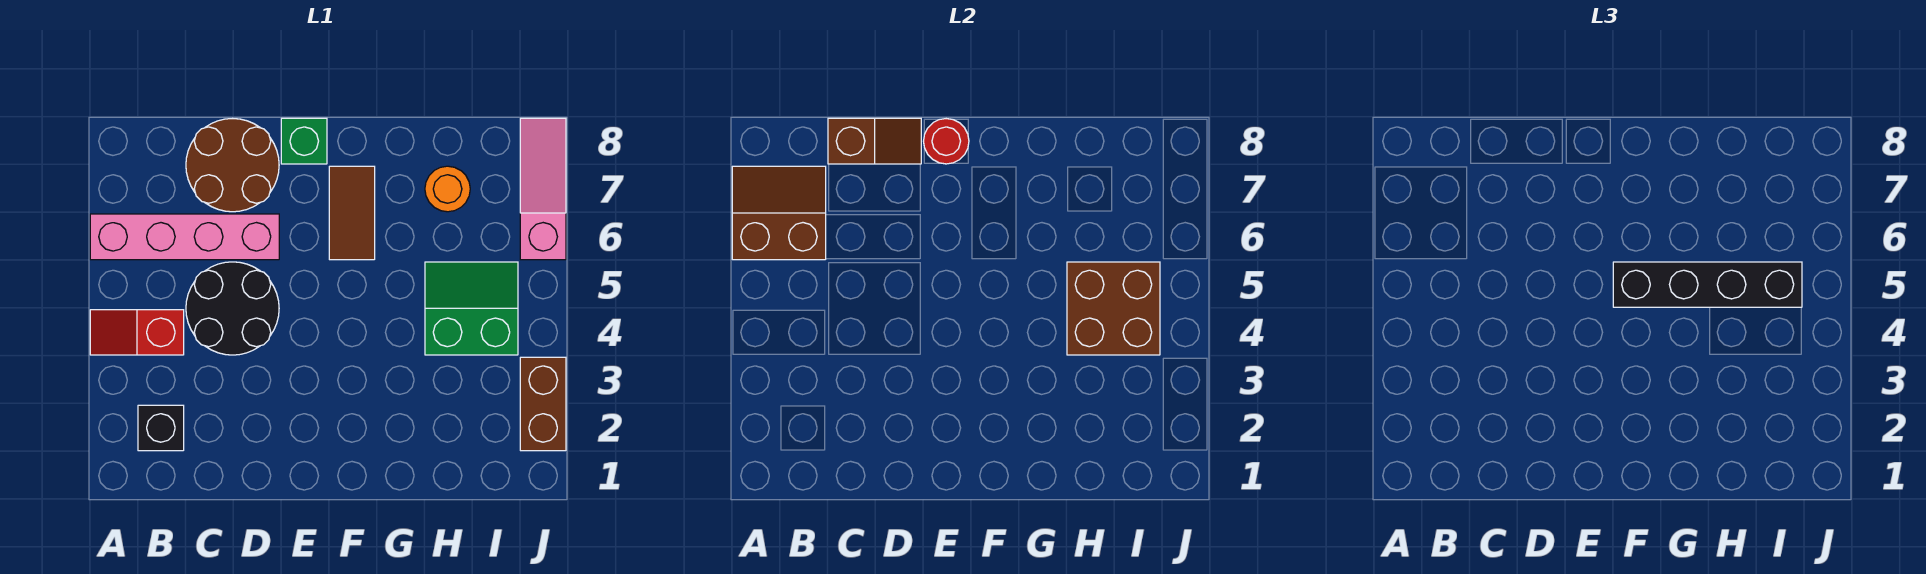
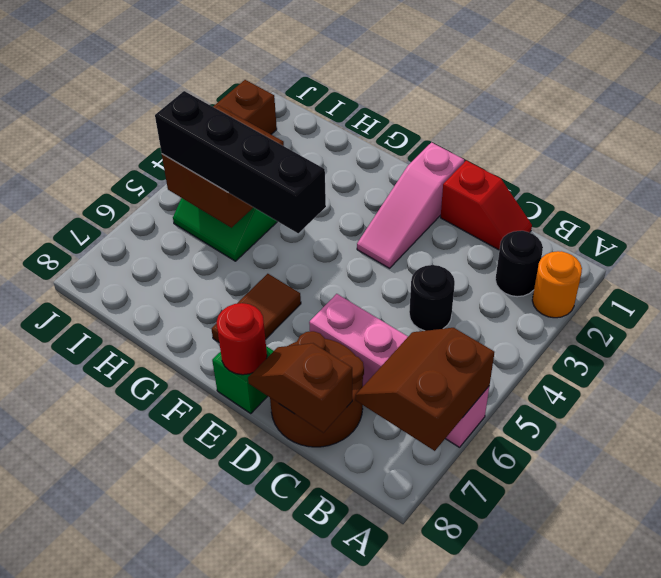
red 1x2 slope [90,310,184,355] -> red 1x2 slope moved to [441,161,532,250]
brown 2x2 slope [732,166,826,260] -> brown 2x2 slope turned to [356,328,495,451]
black 1x1 brick [138,405,184,451] -> black 1x1 round brick [495,231,543,297]
black 2x2 round brick [186,262,279,355] -> black 1x1 round brick [409,265,455,331]
orange 1x1 round brick [425,166,470,212] -> orange 1x1 round brick moved to [532,251,582,318]
pink 1x3 slope [520,118,566,260] -> pink 1x3 slope moved to [357,142,464,268]

